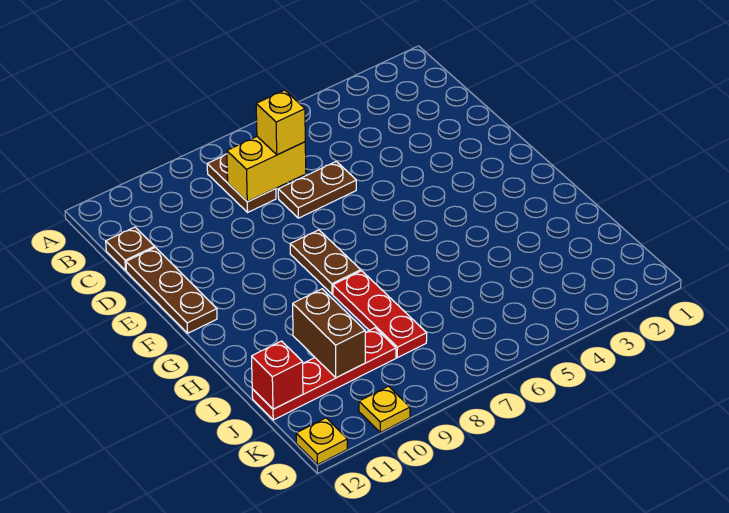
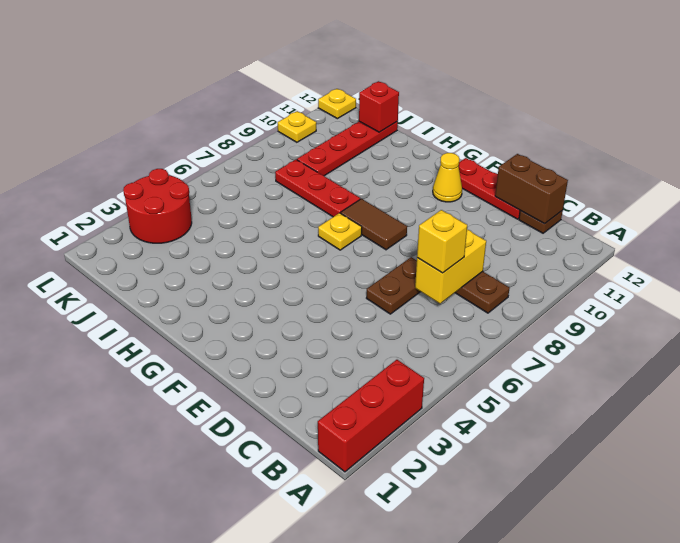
none -> red 1x3 brick [318,360,424,472]
brown 1x3 plate [126,247,217,333] -> red 1x3 plate [459,158,520,219]
brown 1x2 plate [290,230,361,294] -> brown 1x2 tile [341,199,407,250]
none -> yellow 1x1 cone [433,153,462,202]
none -> yellow 1x1 plate [318,213,362,250]
brown 1x2 brick [293,289,366,378] -> brown 1x2 brick moved to [495,154,568,224]
none -> red 2x2 round brick [123,169,192,243]

